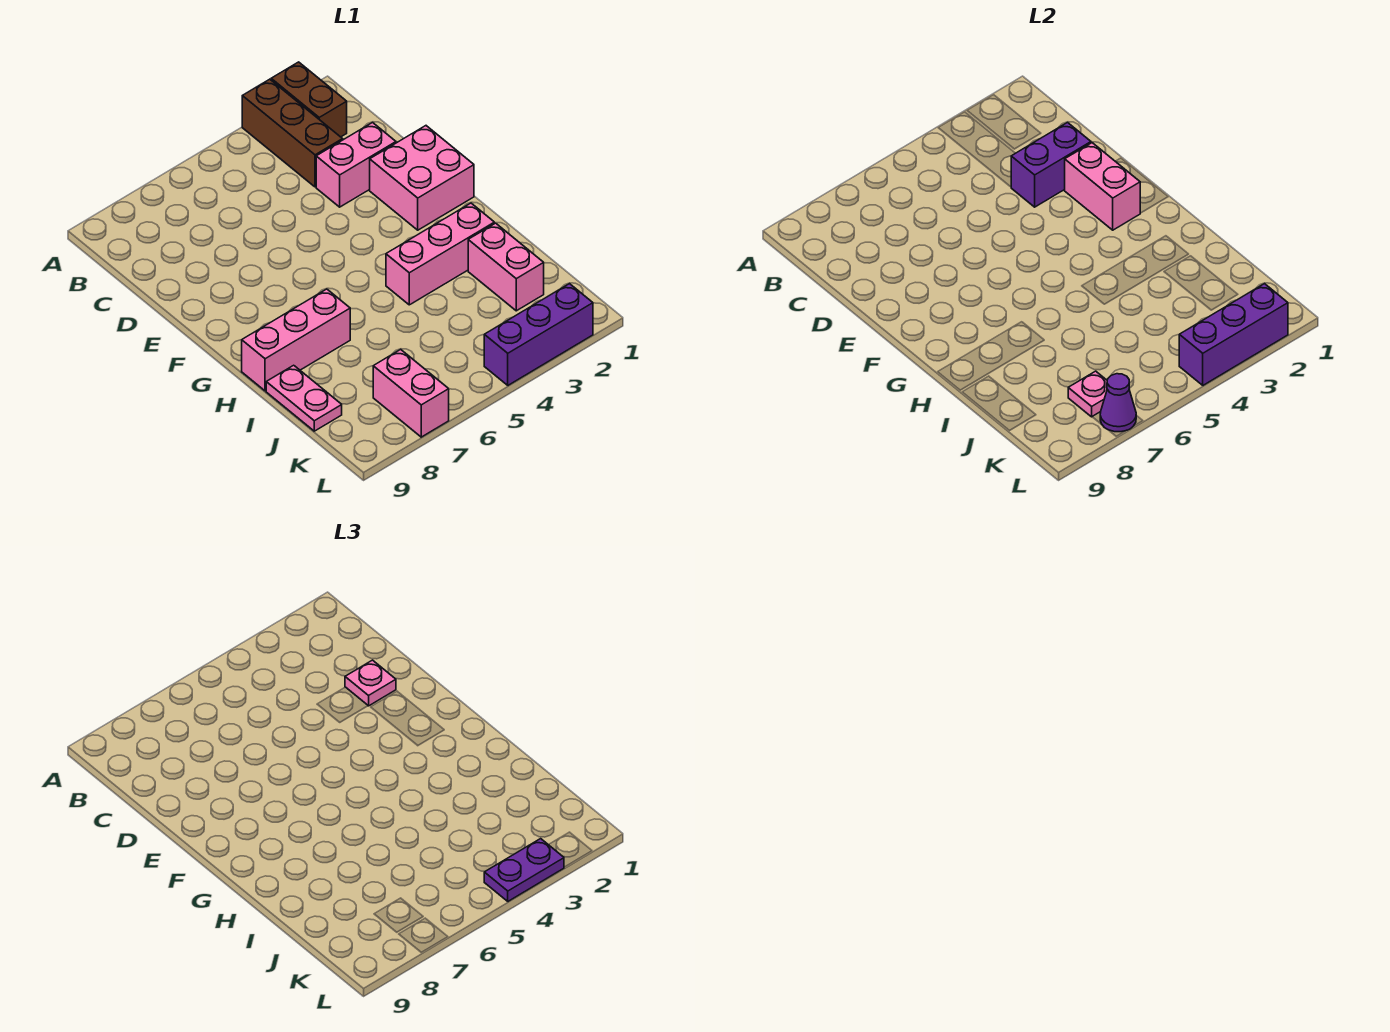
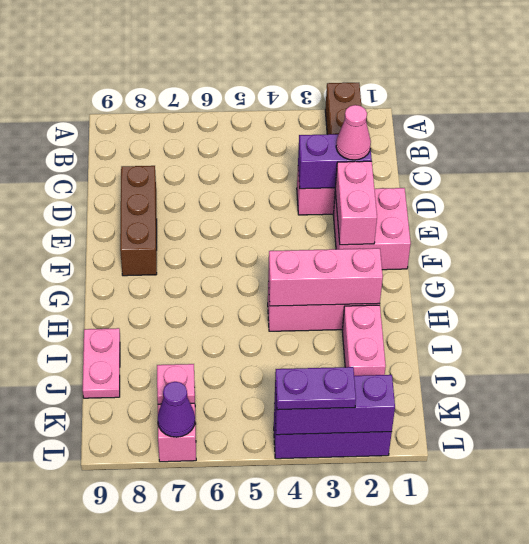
brown 1x3 brick [242,79,343,187] -> brown 1x3 brick moved to [120,166,157,276]
pink 1x1 plate [345,660,396,706] -> pink 1x1 cone [336,105,371,160]
pink 1x3 brick [242,289,350,391] -> pink 1x3 brick moved to [268,248,383,306]

